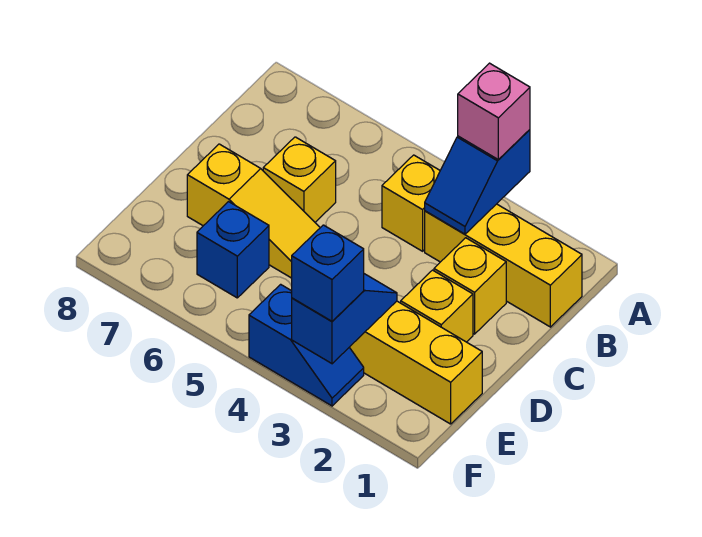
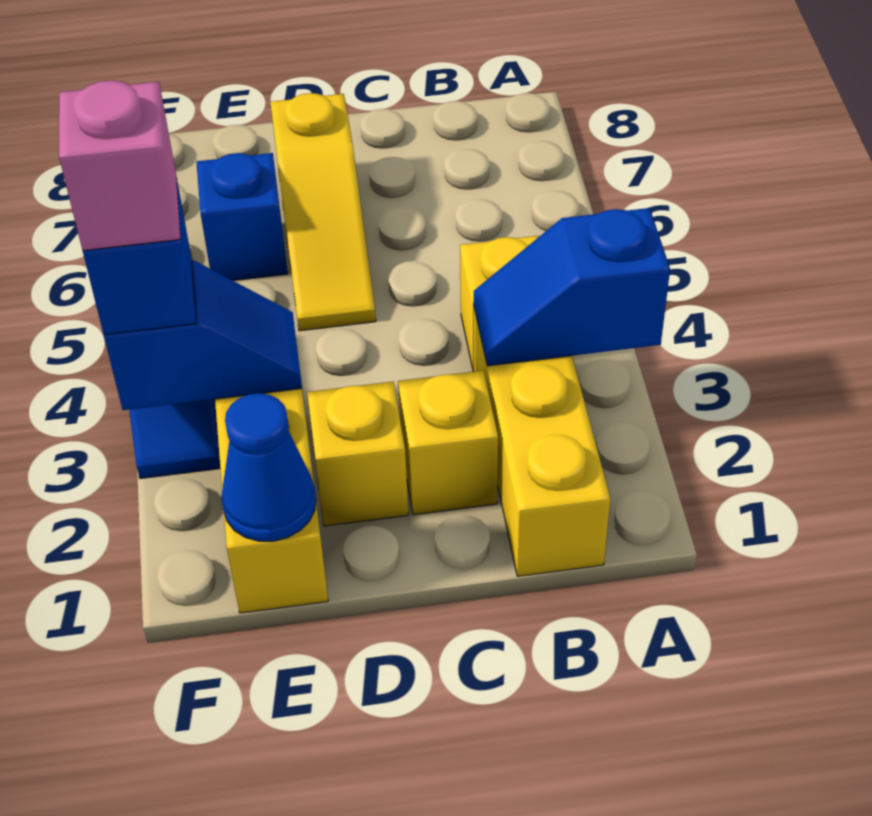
pink 1x1 brick [458,63,530,159] -> pink 1x1 brick moved to [59,80,180,251]
yellow 1x1 brick [263,137,336,222] -> none
none -> blue 1x1 cone [221,393,316,541]

